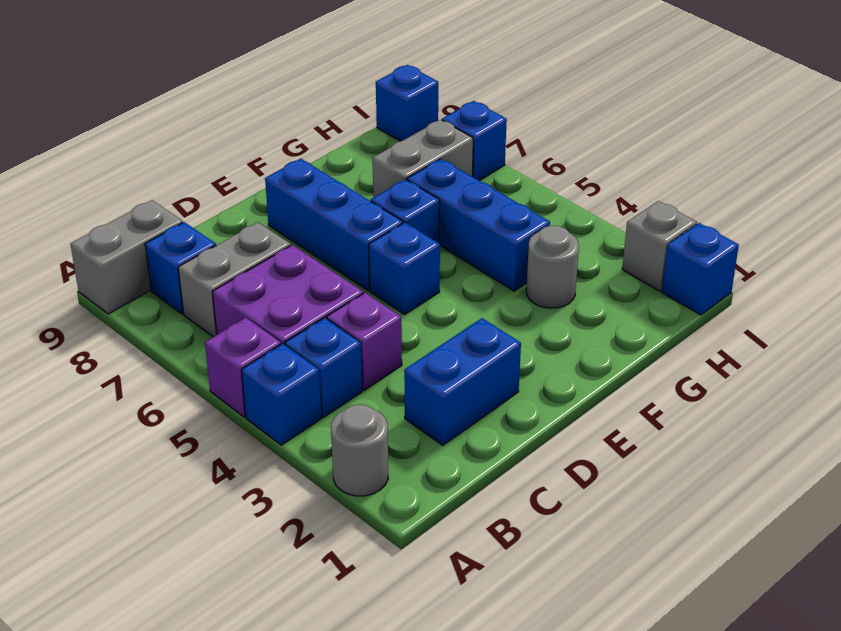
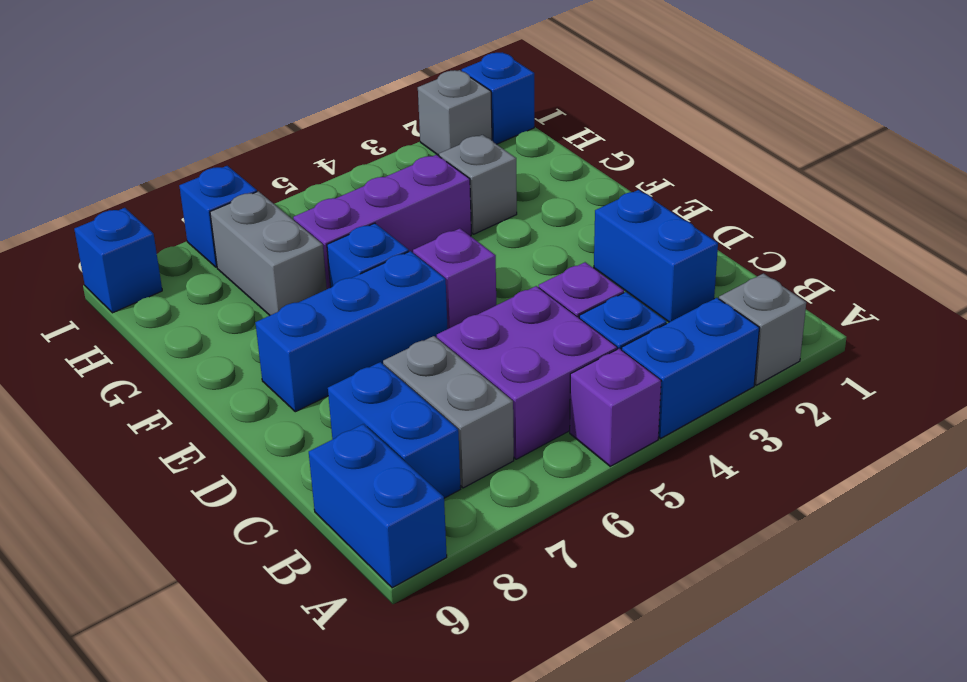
grey 1x1 round brick [331,405,388,496] -> grey 1x1 brick [719,274,806,385]
blue 1x1 brick [242,344,322,445] -> blue 1x2 brick [622,298,760,438]
grey 1x2 brick [71,200,183,314] -> blue 1x2 brick [309,424,447,588]
blue 1x1 brick [145,222,216,314] -> blue 1x2 brick [328,362,461,498]
blue 1x1 brick [369,223,440,314] -> purple 1x1 brick [413,228,496,329]
grey 1x1 round brick [526,226,579,308] -> grey 1x1 brick [439,135,517,234]
blue 1x3 brick [407,159,550,291] -> purple 1x3 brick [293,155,471,289]

